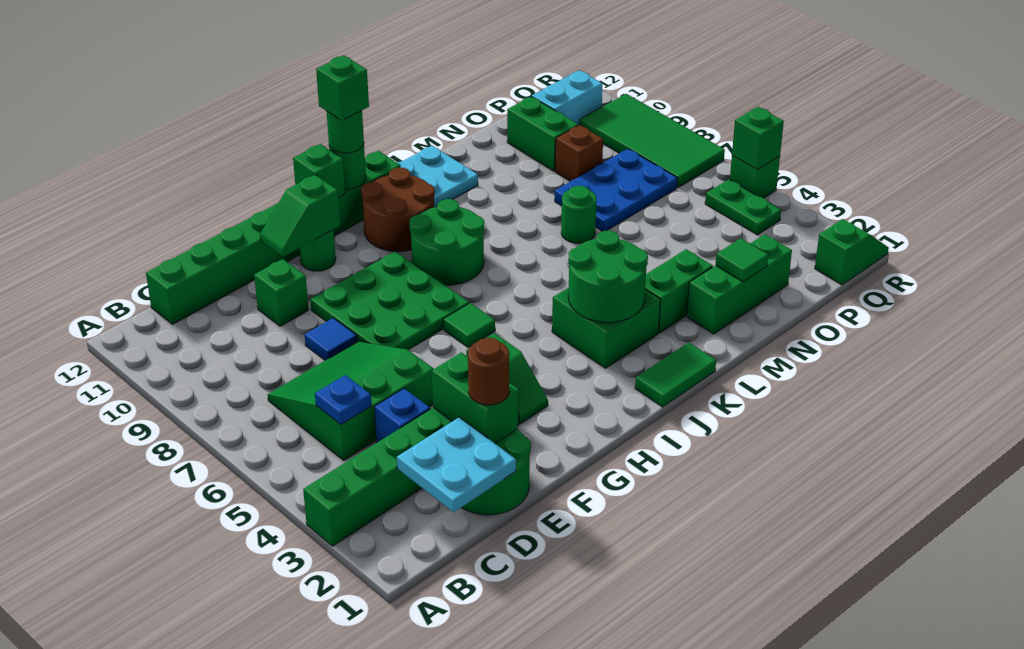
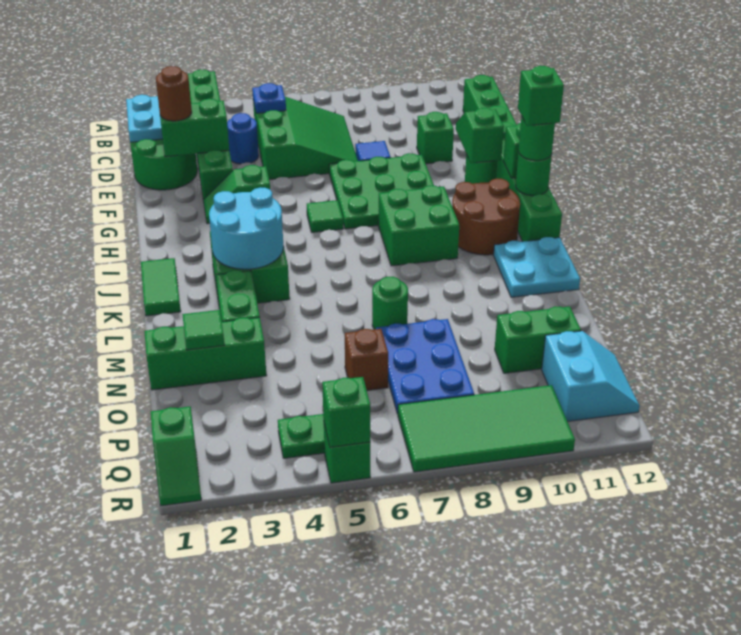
blue 1x1 brick [374,388,430,442] -> blue 1x1 round brick [227,113,259,164]
green 2x2 round brick [409,199,484,285] -> green 2x2 brick [378,185,459,266]
green 2x2 round brick [568,231,648,322] -> cyan 2x2 round brick [209,187,284,269]
green 1x3 brick [687,234,792,334] -> green 1x3 brick turned to [144,317,267,390]
brown 1x1 brick [555,125,603,181] -> brown 1x1 brick moved to [345,329,388,390]

